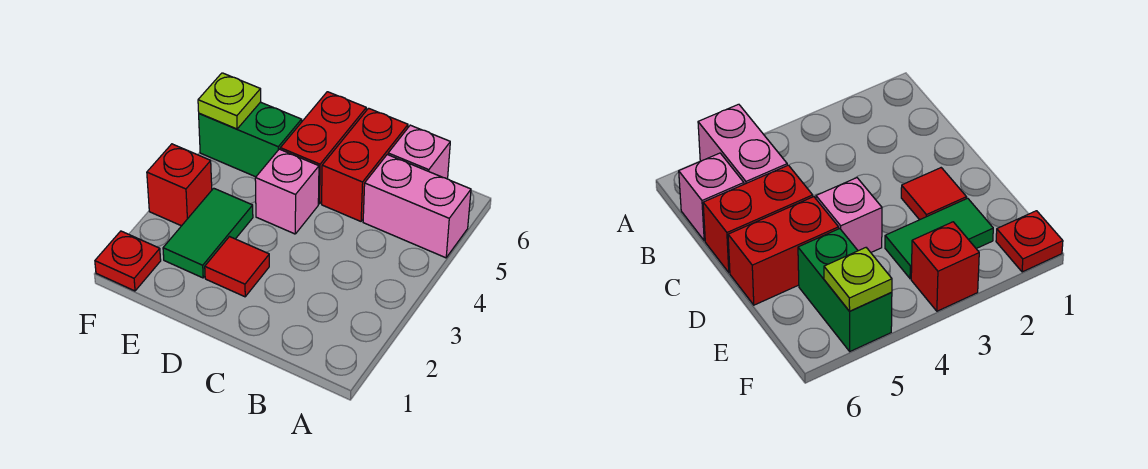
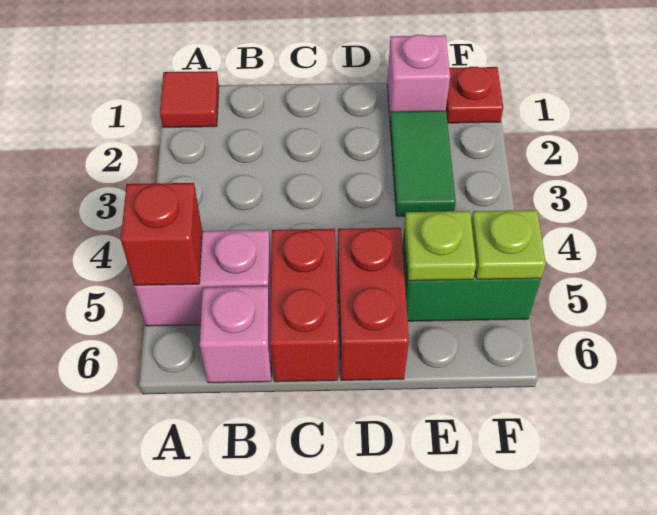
red 1x1 tile [205,237,269,297] -> red 1x1 tile moved to [160,71,219,127]
pink 1x1 brick [255,149,319,234] -> pink 1x1 brick moved to [387,34,450,120]
none -> lime 1x1 plate [404,211,476,281]
red 1x1 brick [147,144,212,226] -> red 1x1 brick moved to [121,183,202,286]

